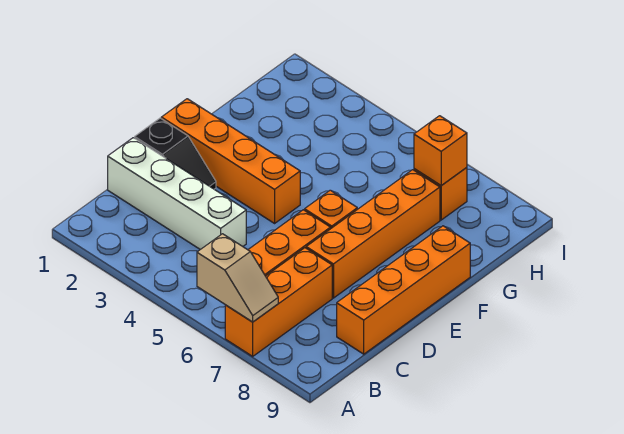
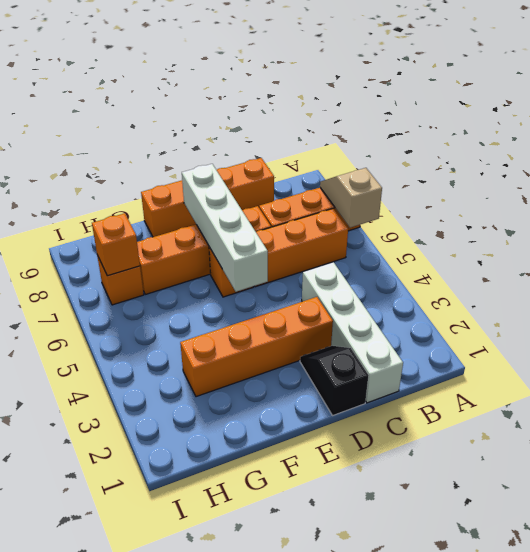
orange 1x4 brick [161,99,300,223] -> orange 1x4 brick turned to [180,297,333,397]
none -> white 1x4 brick [182,164,268,292]

